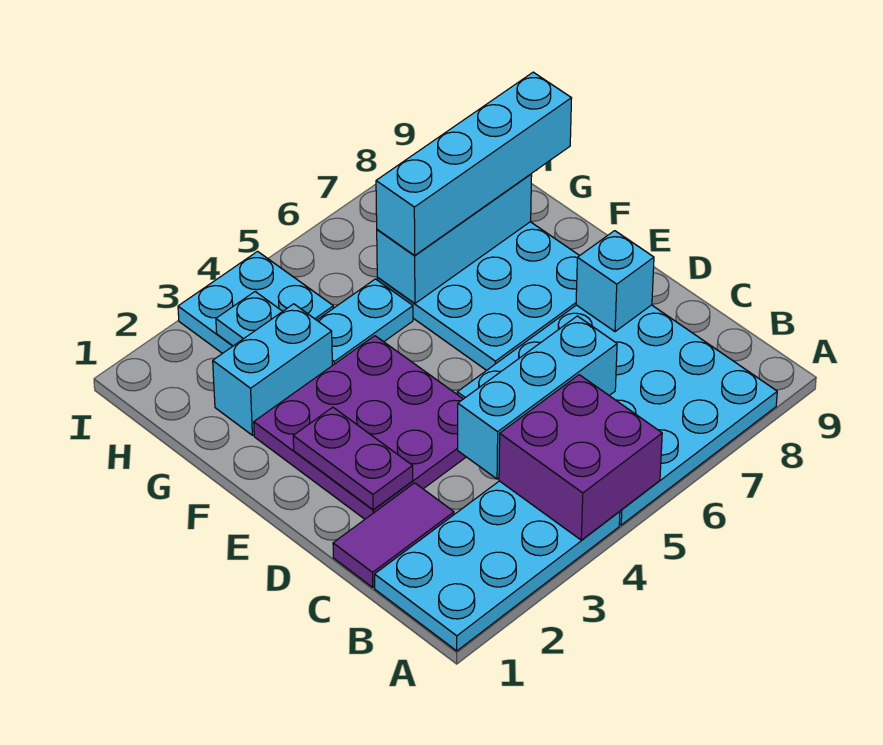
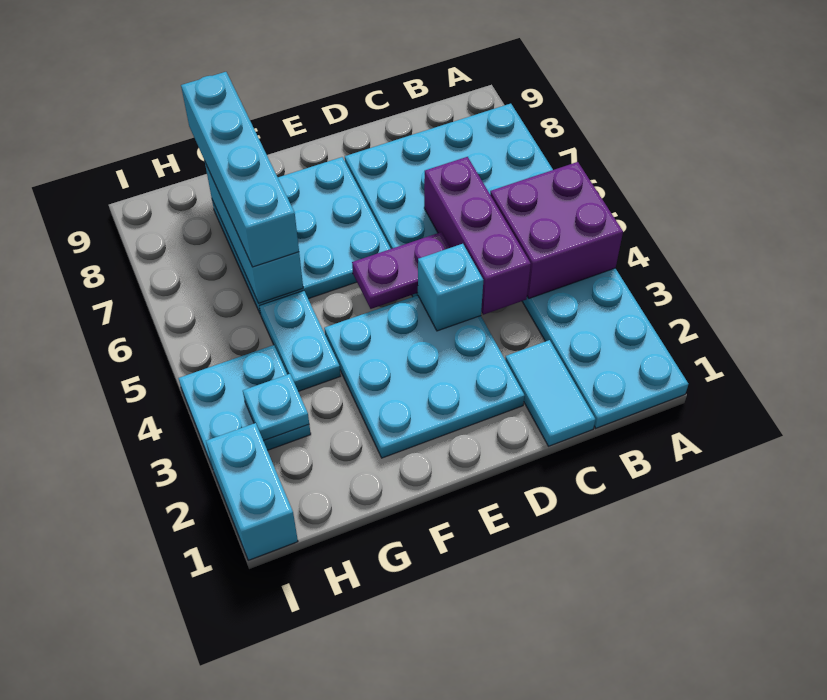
purple 1x2 tile [333,483,454,587] -> cyan 1x2 tile [505,340,595,446]
cyan 1x3 brick [458,316,617,479] -> purple 1x3 brick [424,157,531,315]
purple 3x3 plate [254,336,466,519] -> cyan 3x3 plate [324,295,525,458]
purple 1x2 plate [293,407,413,510] -> purple 1x2 plate moved to [352,232,450,309]
cyan 1x1 brick [576,231,654,332] -> cyan 1x1 brick moved to [418,244,483,331]
cyan 1x2 brick [213,304,332,435] -> cyan 1x2 brick moved to [206,423,298,560]

